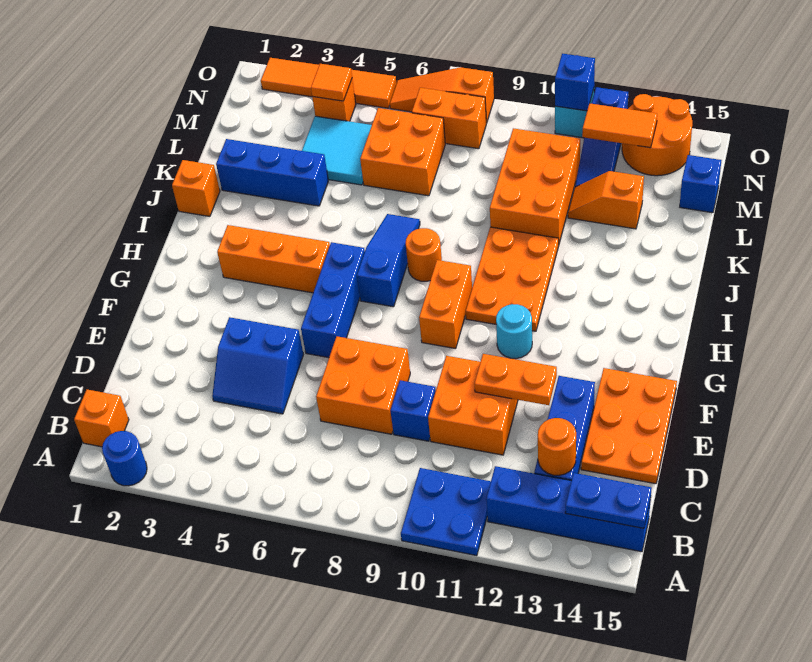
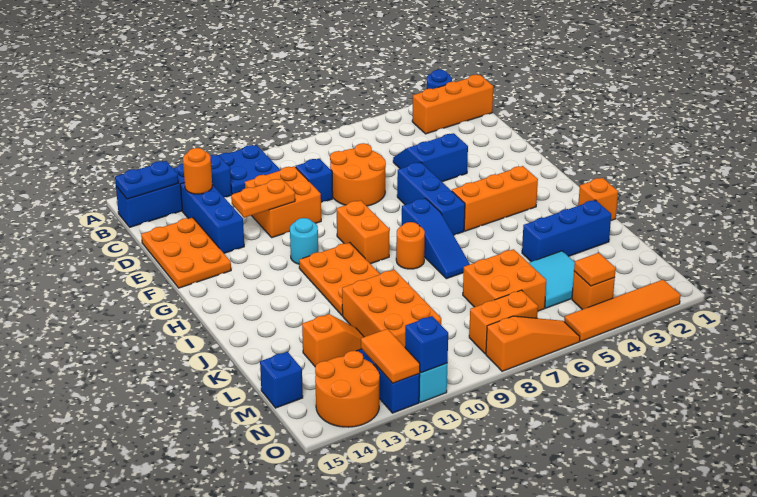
orange 1x1 brick [74,390,129,447] -> orange 1x3 brick [412,75,493,134]
orange 2x2 brick [316,336,410,434] -> orange 2x2 round brick [330,143,386,206]
orange 1x2 tile [582,103,657,148] -> orange 1x2 tile turned to [361,329,420,383]

